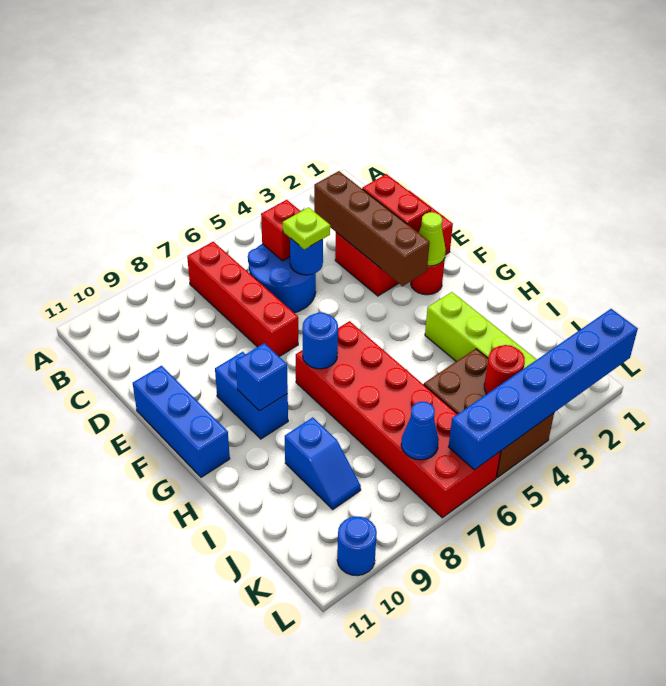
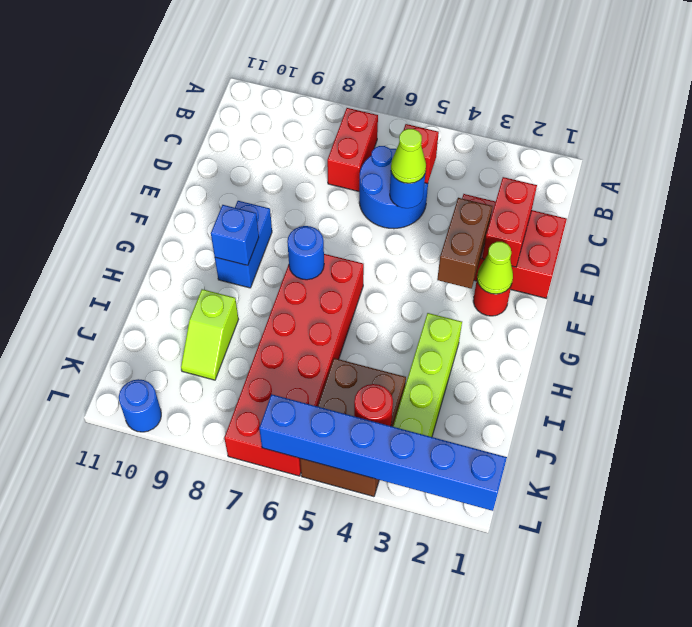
red 1x4 brick [187,242,298,357] -> red 1x2 brick [327,108,378,191]
brown 1x4 brick [314,171,430,286] -> brown 1x2 brick [437,198,492,288]
lime 1x1 plate [283,207,330,249] -> lime 1x1 cone [391,129,426,183]
blue 1x3 brick [133,366,230,477] -> none
blue 1x2 slope [285,417,361,509] -> lime 1x2 slope [181,289,238,380]
blue 1x1 cone [401,402,439,460] -> none

